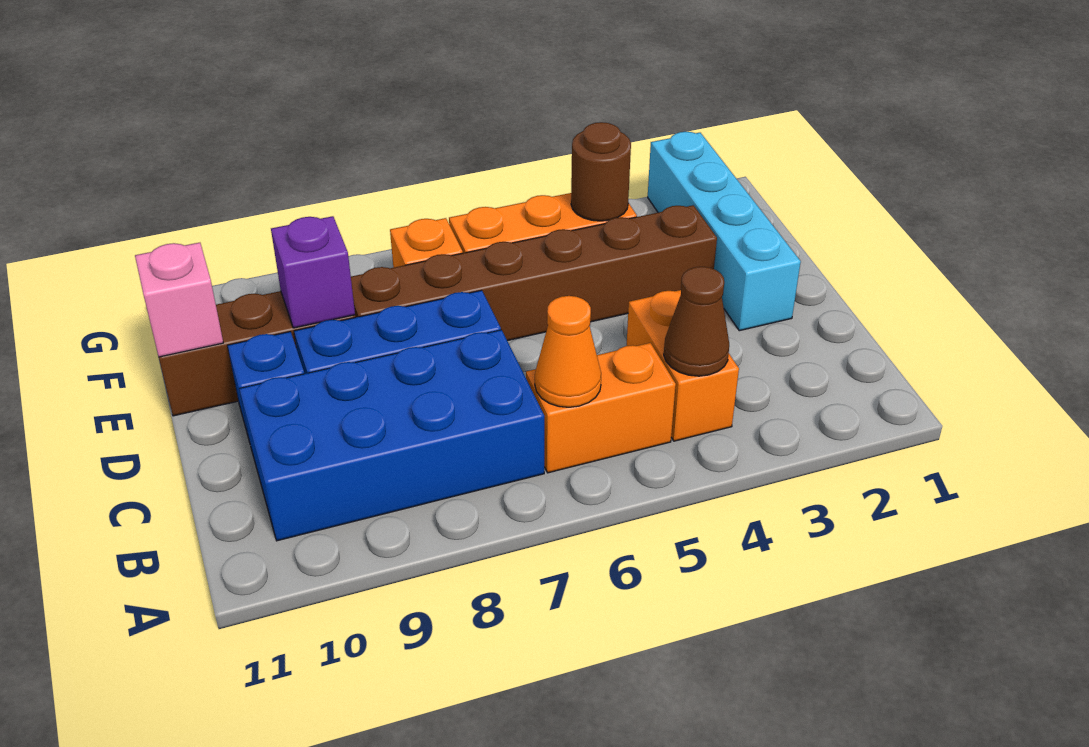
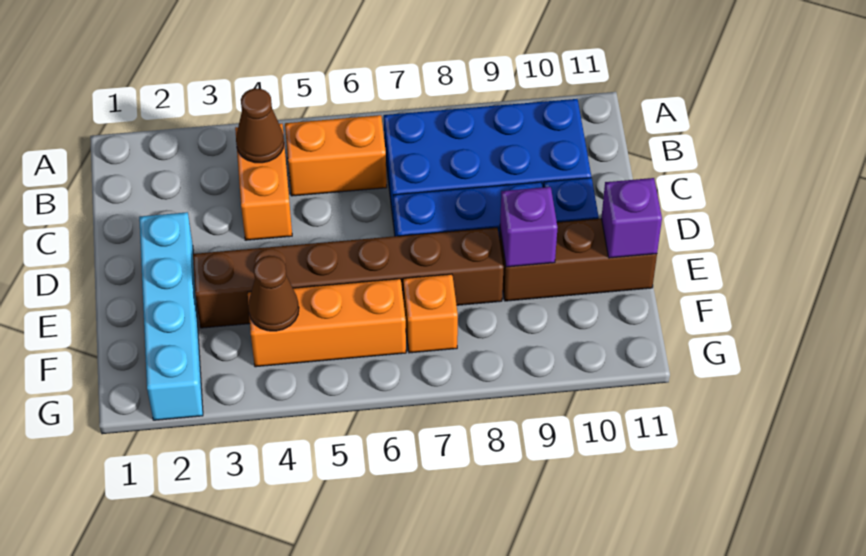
orange 1x1 cone [535,296,601,407] -> none
pink 1x1 brick [135,243,223,357] -> purple 1x1 brick [601,178,662,258]
brown 1x1 round brick [571,122,631,221] -> brown 1x1 cone [248,256,299,331]

